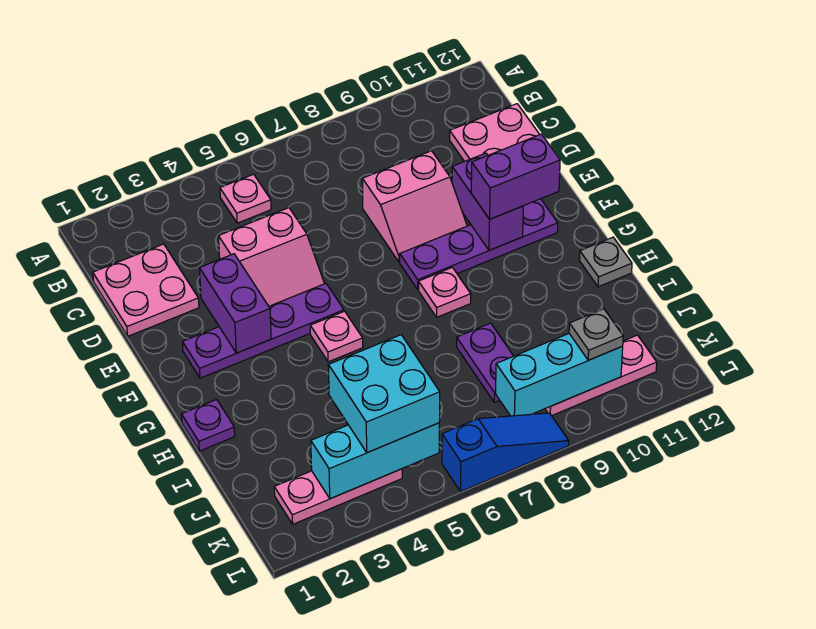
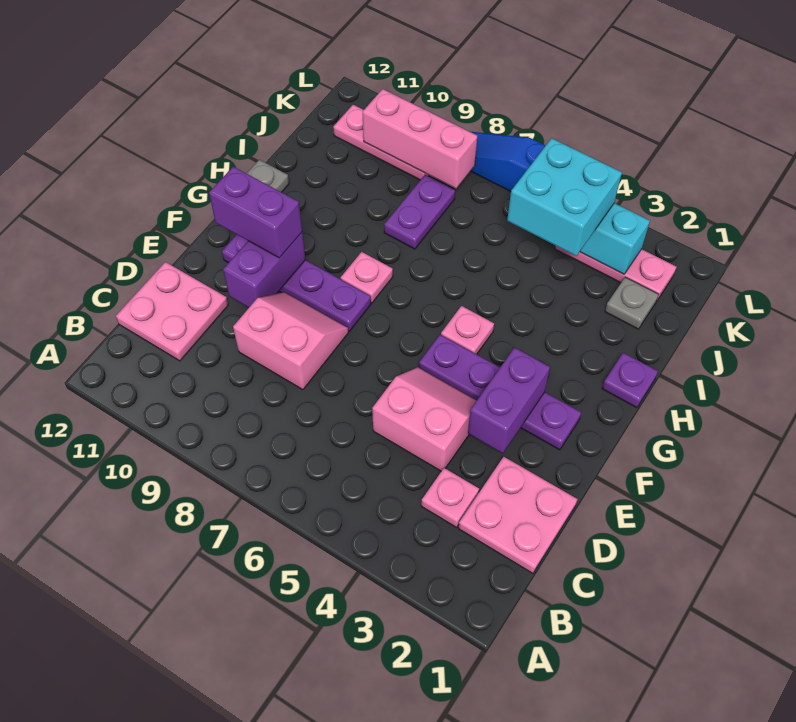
pink 1x1 plate [220,174,271,223] -> pink 1x1 plate moved to [421,468,479,527]
cyan 1x3 brick [496,334,623,416] -> pink 1x3 brick [363,89,477,188]
grey 1x1 plate [569,309,623,360] -> grey 1x1 plate moved to [605,277,659,329]

